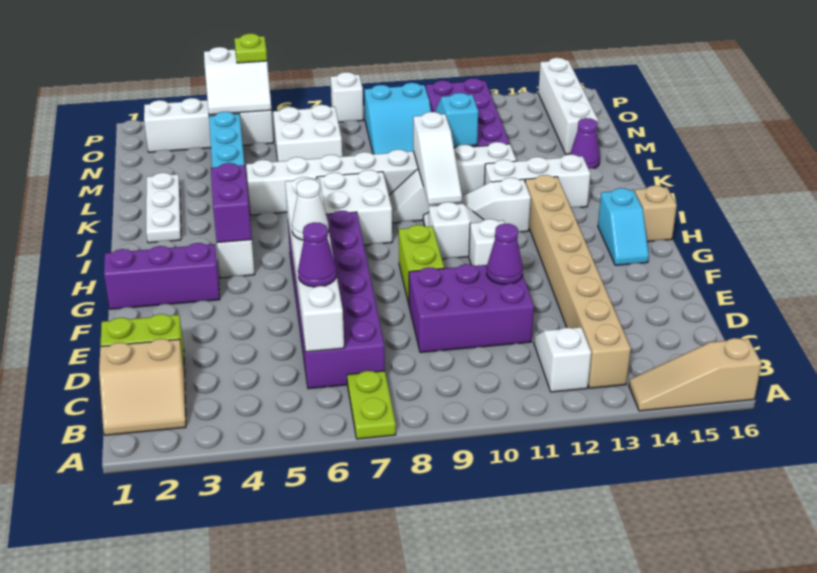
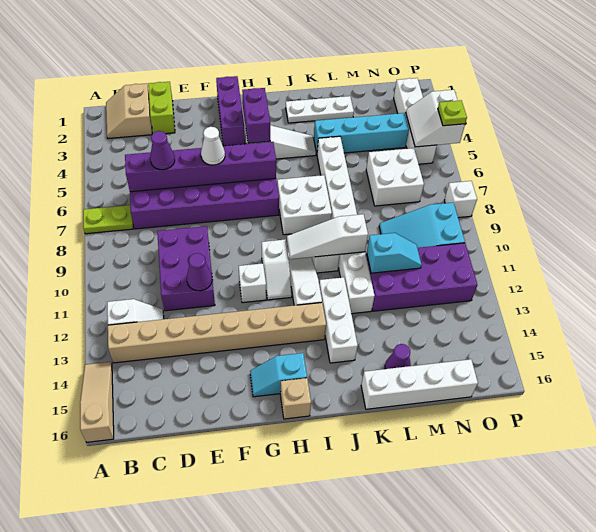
white 1x6 brick [285,177,344,352] -> purple 1x6 brick [125,142,276,192]
lime 1x2 brick [399,225,444,304] -> none
purple 1x2 brick [211,163,252,243] -> purple 1x2 brick turned to [242,88,270,143]
white 1x4 brick [538,58,598,154] -> white 1x4 brick moved to [361,359,478,409]

